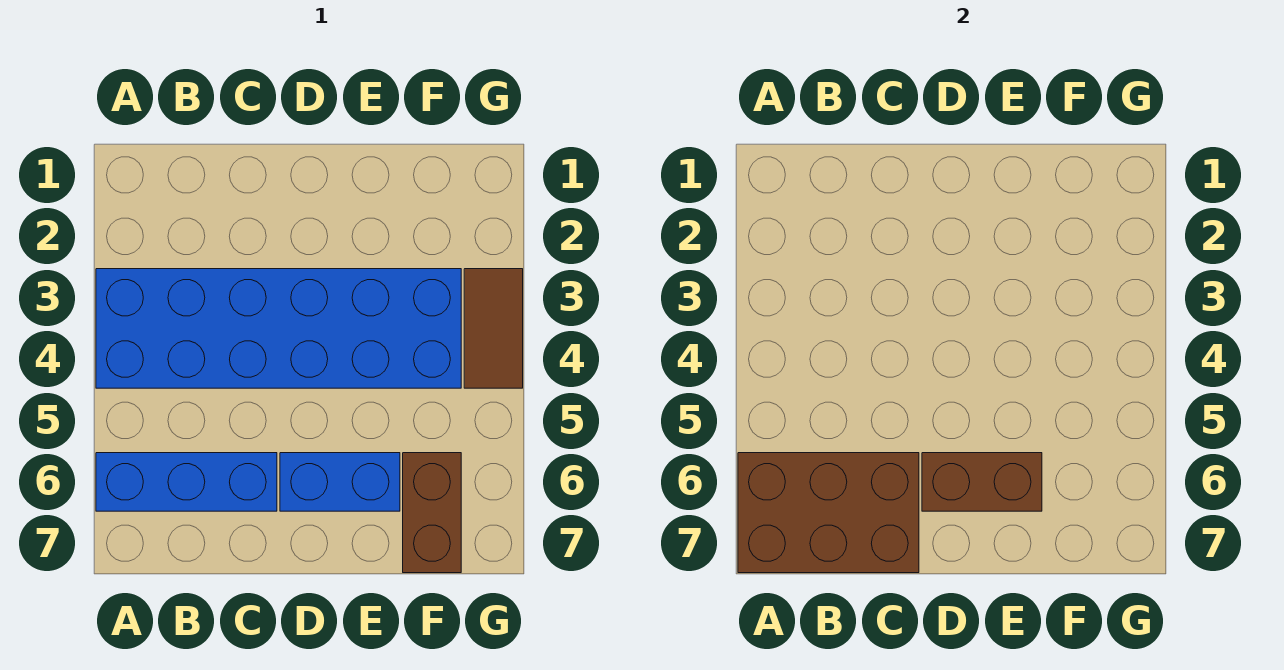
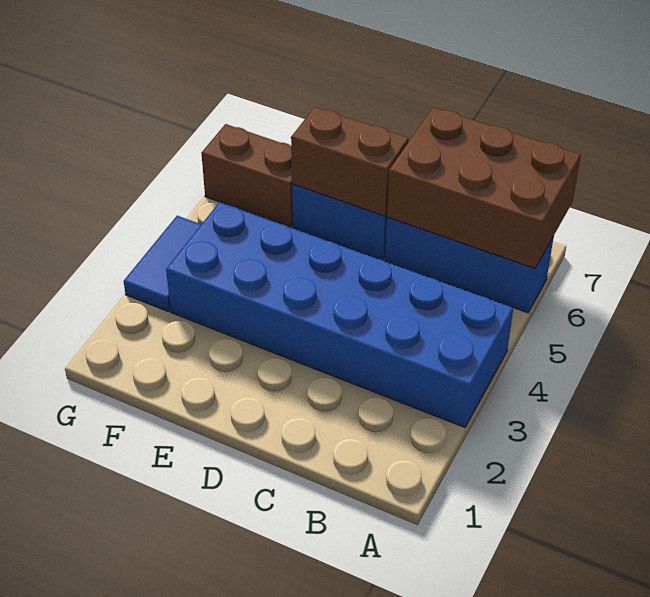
brown 1x2 brick [403,453,461,573] -> brown 1x2 brick turned to [202,124,293,227]
brown 1x2 tile [464,269,523,388] -> blue 1x2 tile [124,216,201,312]

